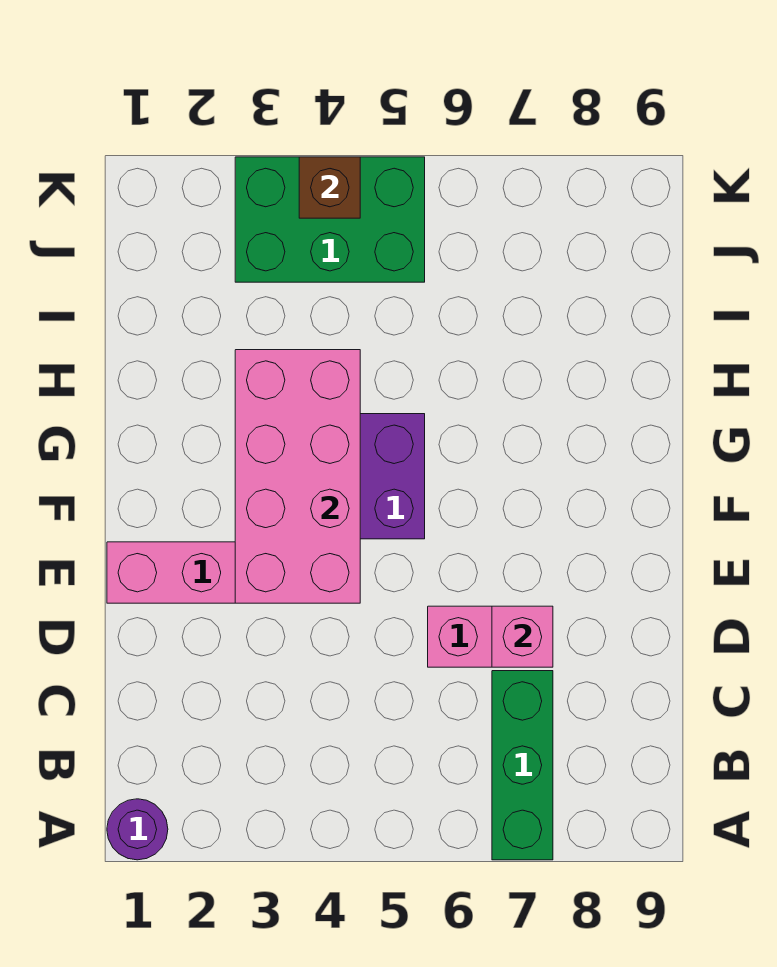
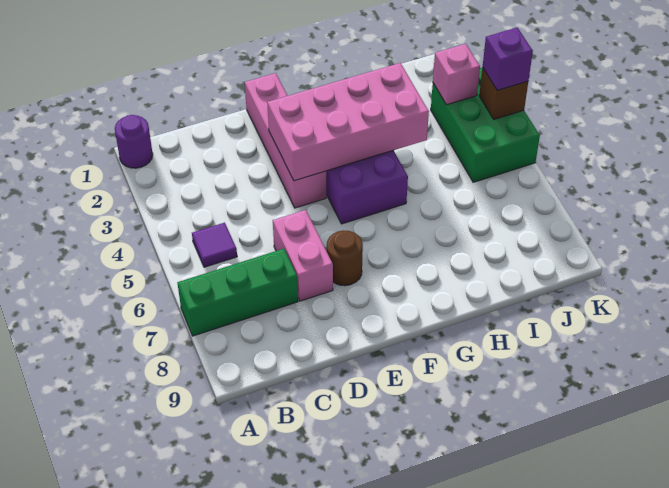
none -> purple 1x1 tile [192,223,237,267]
pink 1x1 brick [492,606,553,667] -> pink 1x1 brick moved to [433,44,480,105]
none -> brown 1x1 round brick [327,230,363,286]
none -> purple 1x1 brick [483,28,533,90]

